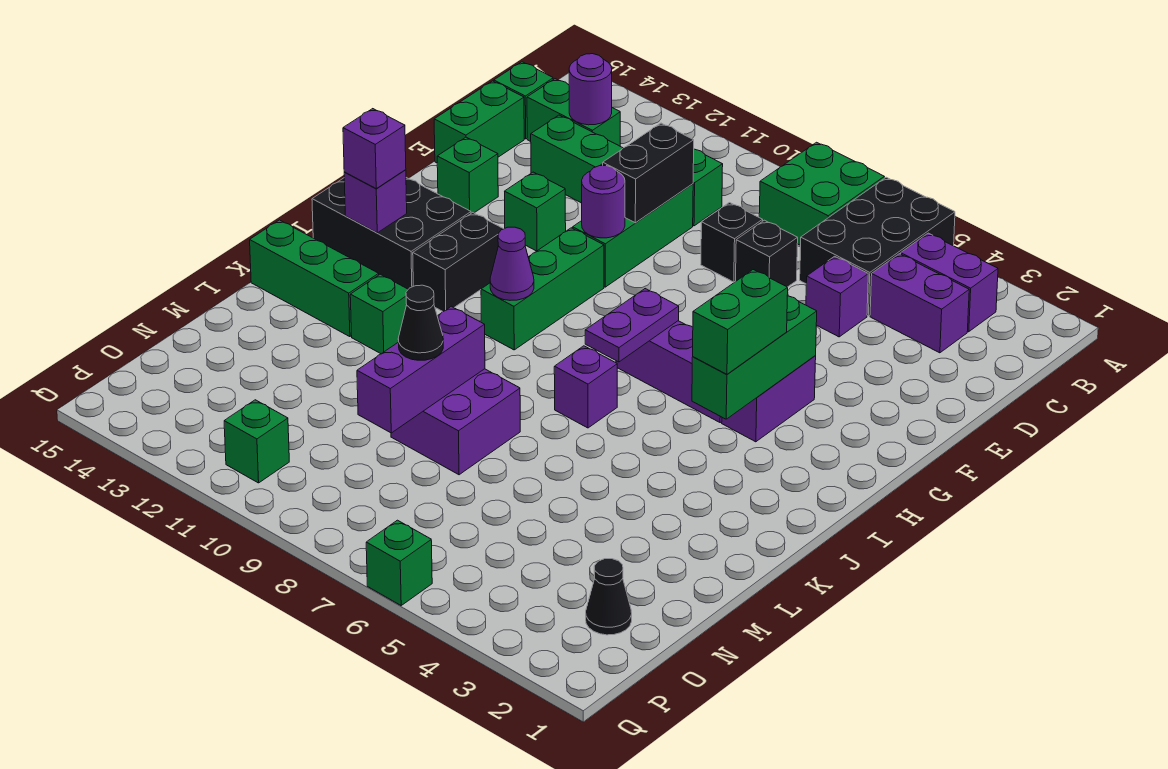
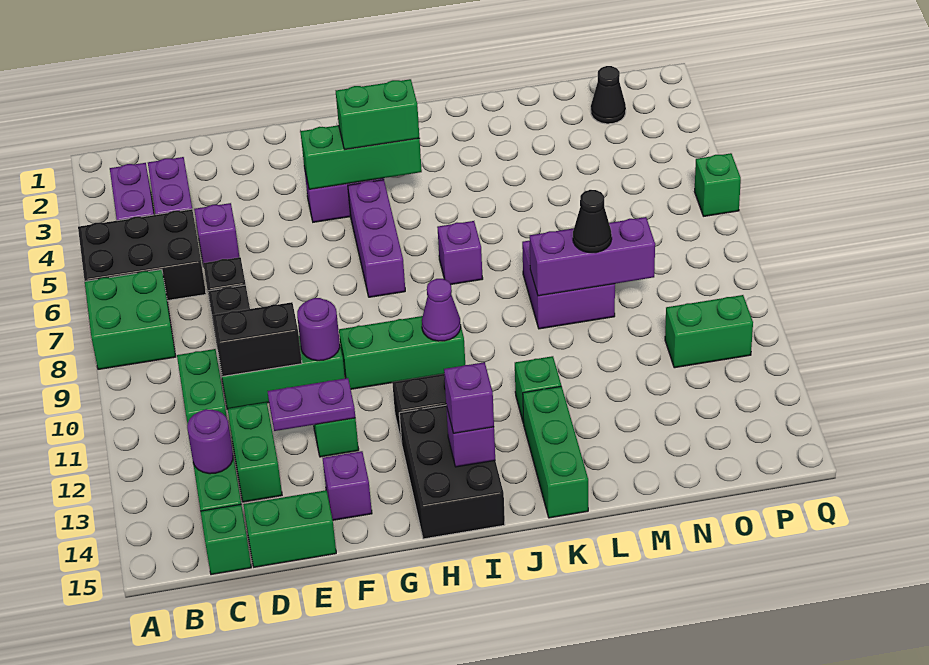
green 1x1 brick [437,137,498,213] -> purple 1x1 brick [323,451,372,520]
purple 1x2 plate [585,289,679,362] -> purple 1x2 plate moved to [268,378,355,431]
green 1x1 brick [224,400,289,483] -> green 1x2 brick [665,295,753,368]

